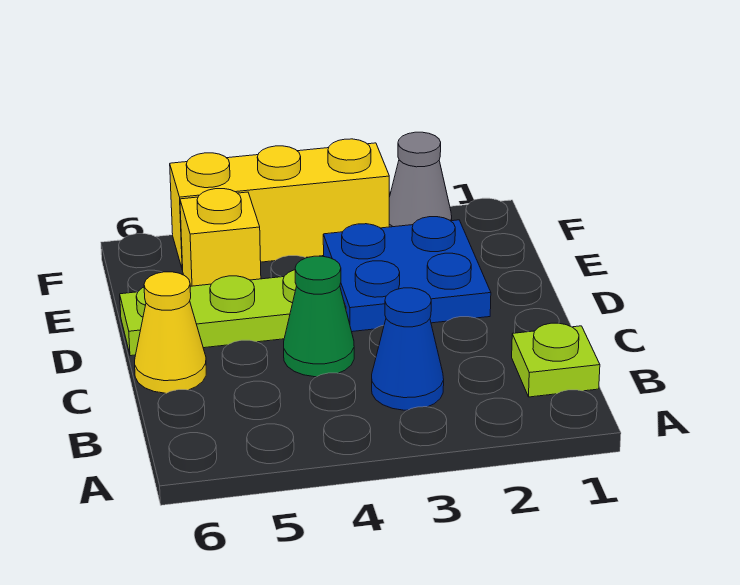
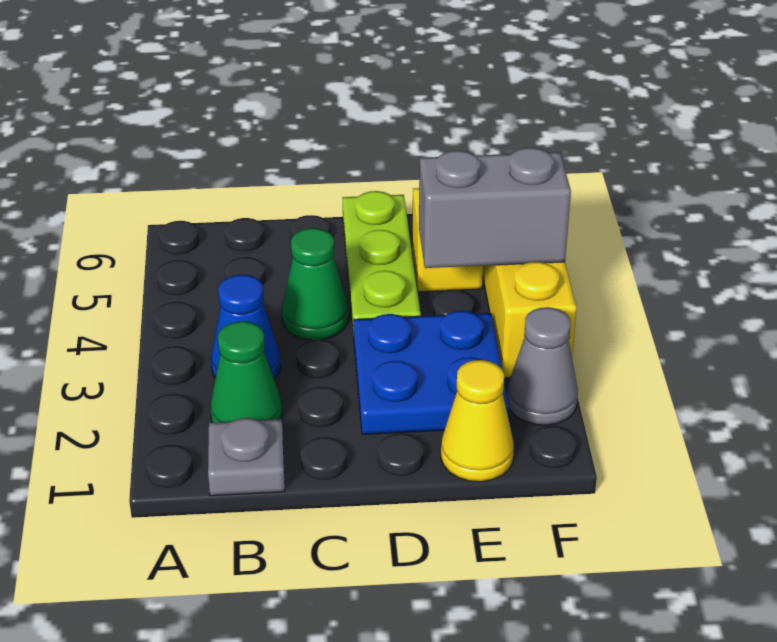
lime 1x1 plate [512,323,600,397] -> grey 1x1 plate [208,418,285,496]
none -> green 1x1 cone [210,321,282,423]
yellow 1x1 cone [135,272,206,393] -> yellow 1x1 cone moved to [441,360,514,482]
none -> grey 1x2 brick [419,148,571,268]

